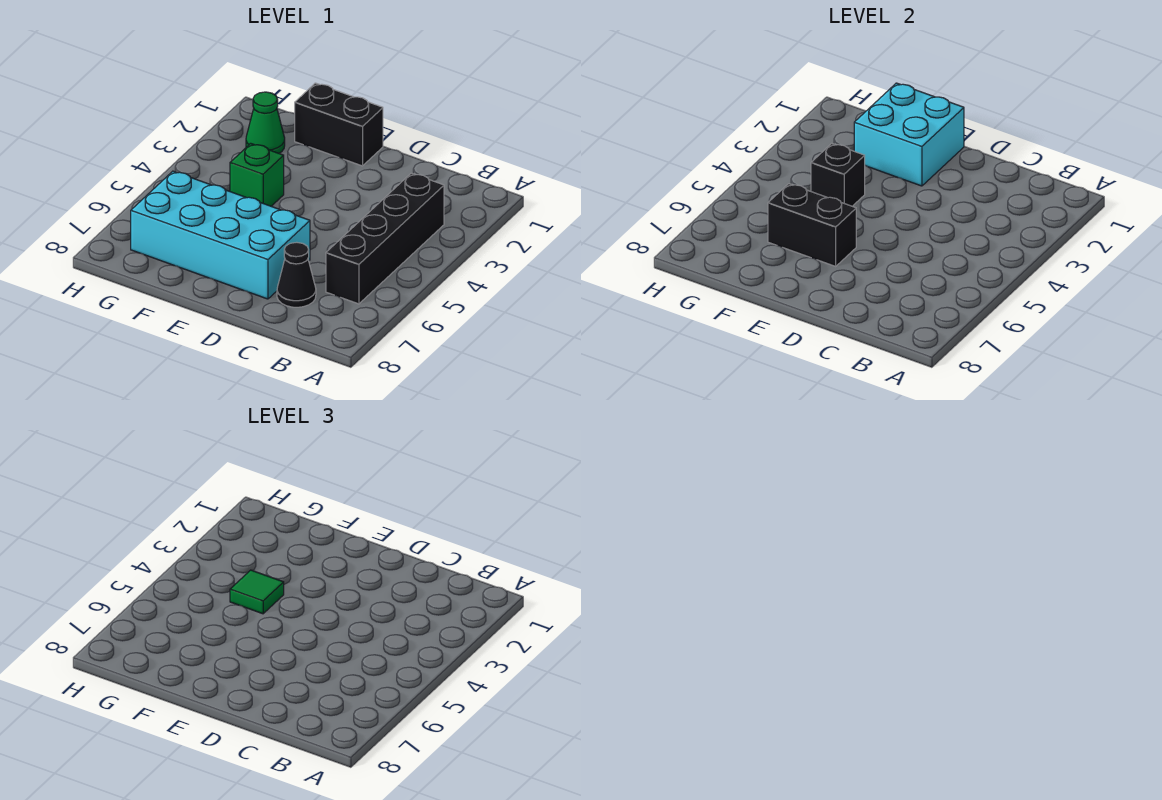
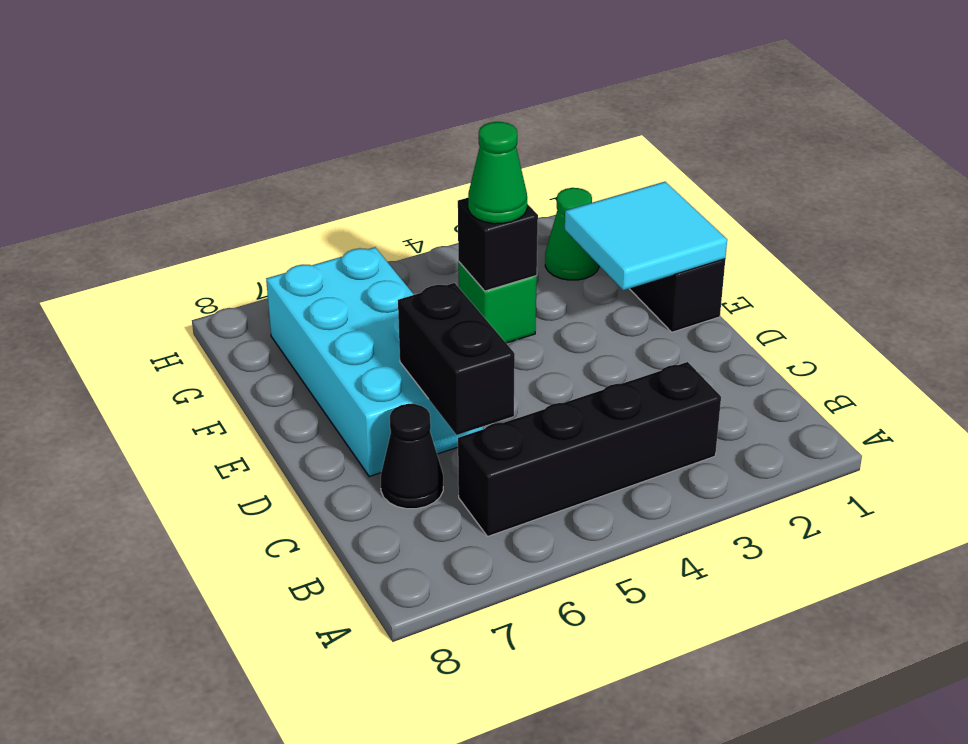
cyan 2x2 brick [854,83,964,186] -> cyan 2x2 tile [565,182,727,290]
black 1x2 brick [768,184,856,266] -> black 1x2 brick moved to [398,283,515,435]
green 1x1 tile [230,570,284,614] -> green 1x1 cone [468,122,527,224]

